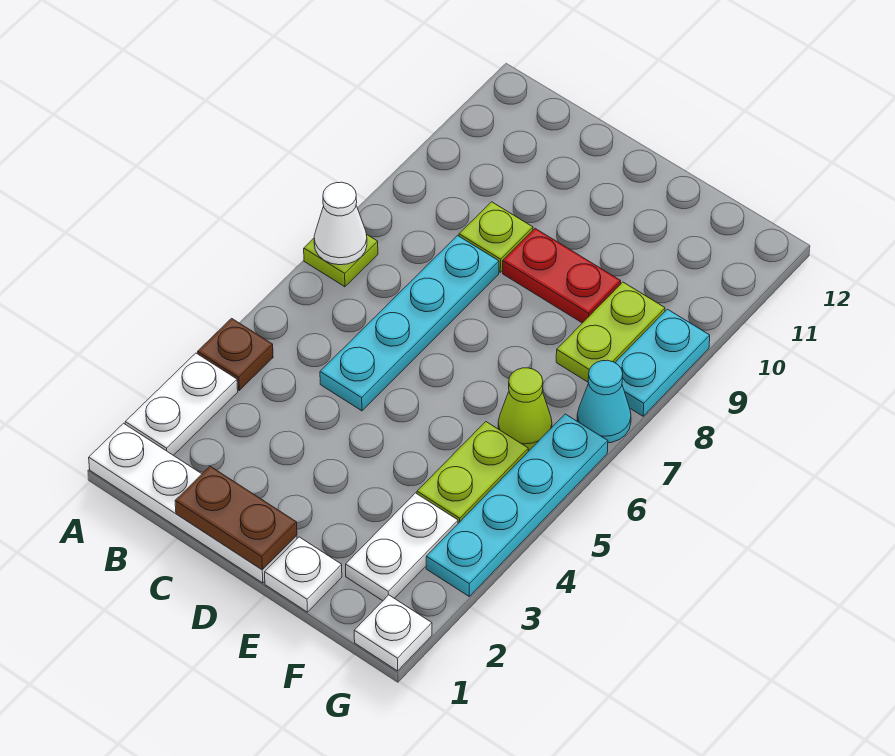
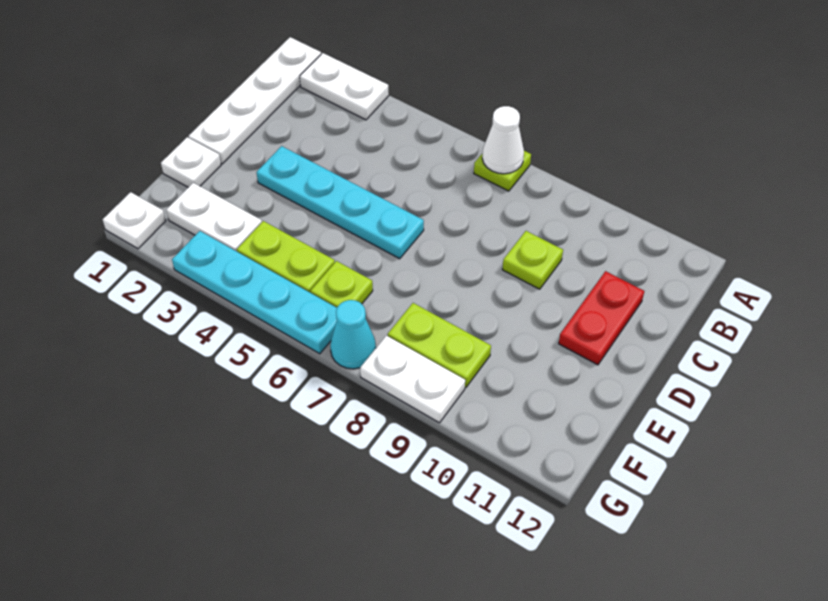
brown 1x1 plate [198,318,273,390] -> none
brown 1x2 plate [175,466,297,570] -> none
cyan 1x4 plate [320,236,499,411] -> cyan 1x4 plate moved to [256,146,424,259]
red 1x2 plate [503,229,621,323] -> red 1x2 plate moved to [559,271,644,365]
lime 1x1 cone [498,368,552,450] -> lime 1x1 plate [310,261,373,307]
cyan 1x2 plate [615,309,710,416] -> white 1x2 plate [360,336,465,423]

